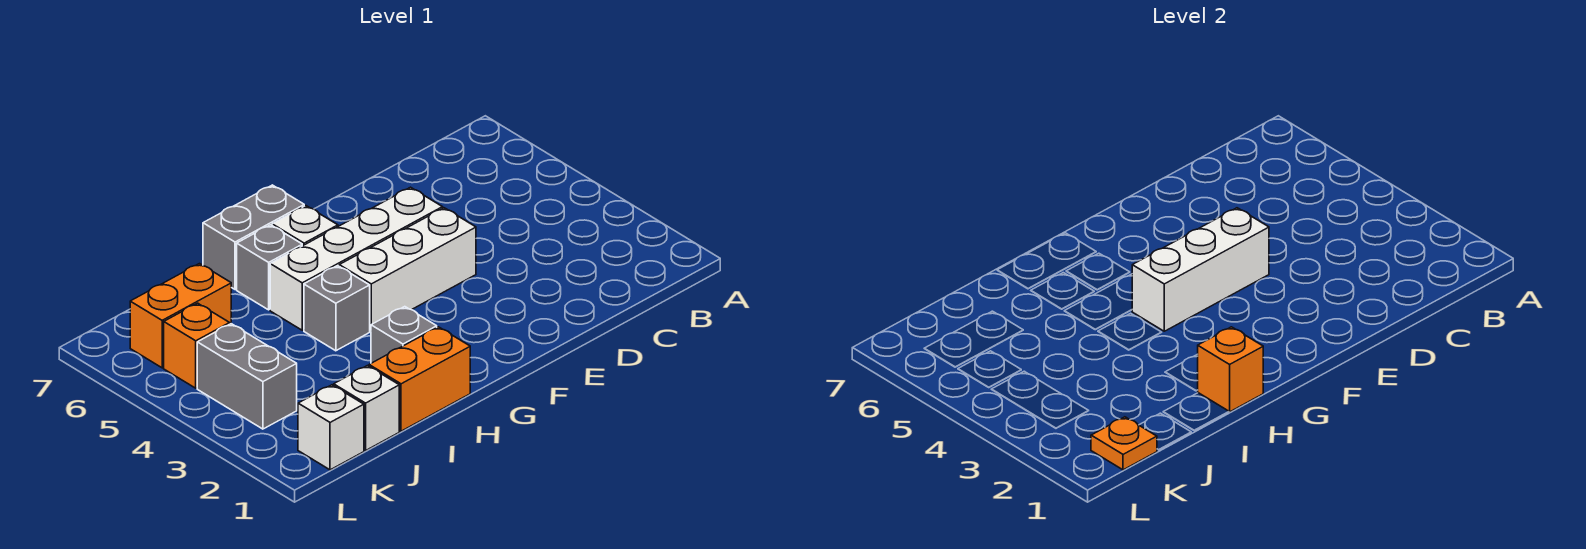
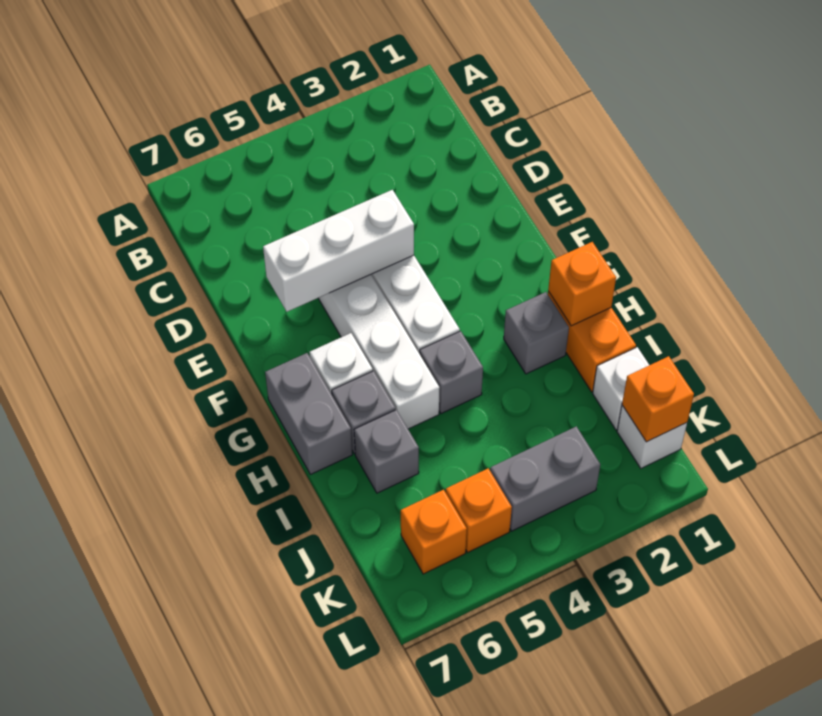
white 1x3 brick [1132,208,1269,331] -> white 1x3 brick turned to [263,190,414,312]
none -> grey 1x1 brick [354,410,419,493]
orange 1x2 brick [130,264,231,368] -> orange 1x1 brick [401,490,467,574]
orange 1x1 plate [1091,417,1157,470] -> orange 1x1 brick [622,356,694,442]

